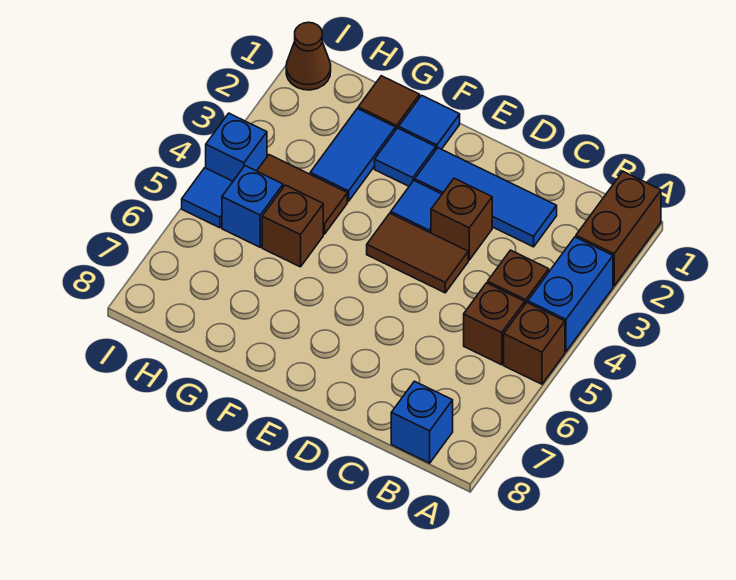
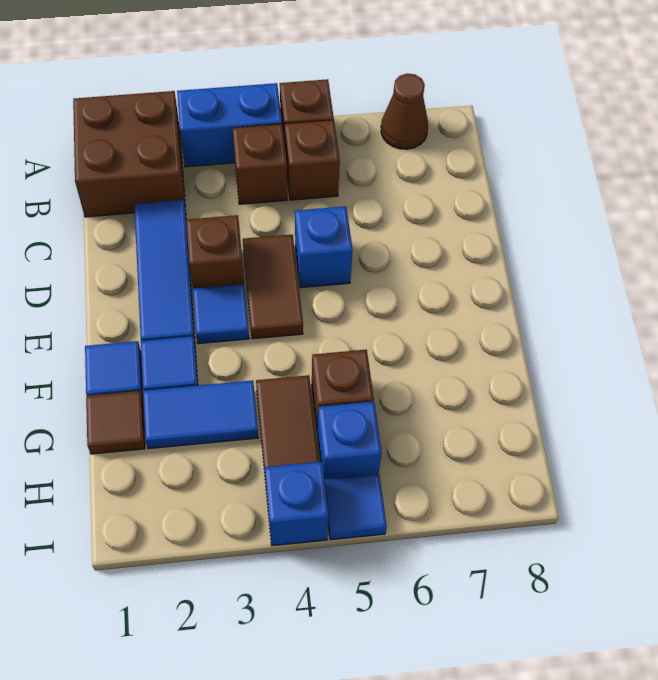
brown 1x2 brick [576,172,661,286] -> brown 2x2 brick [73,91,185,217]
blue 1x1 brick [391,381,453,463] -> blue 1x1 brick moved to [295,206,353,288]
brown 1x1 cone [286,22,331,90] -> brown 1x1 cone moved to [381,74,428,149]

